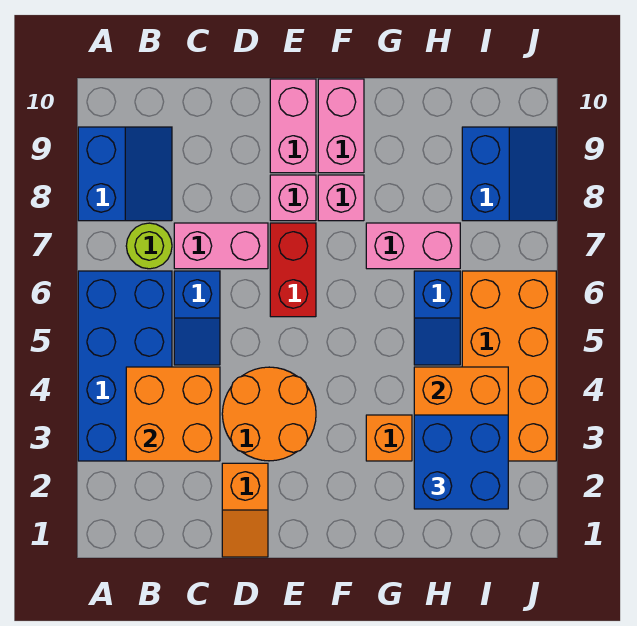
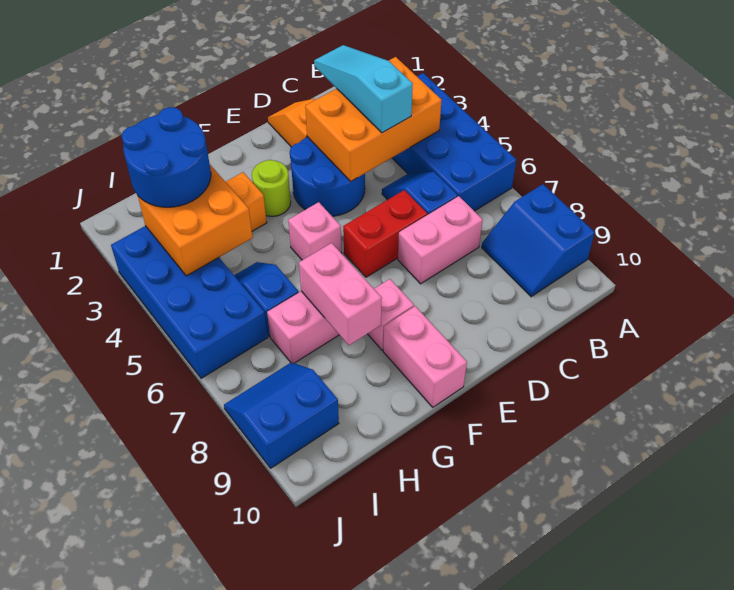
orange 2x2 brick [126,367,220,461] -> orange 2x3 brick [305,57,442,181]
lime 1x1 round brick [126,223,172,269] -> lime 1x1 round brick moved to [252,160,291,217]
none -> cyan 1x3 slope [314,45,413,133]
orange 2x2 round brick [222,367,316,461] -> blue 2x2 round brick [290,137,365,216]
red 1x2 brick [270,223,316,317] -> red 1x2 brick turned to [343,190,427,277]
pink 1x1 brick [270,175,316,221] -> pink 1x1 brick moved to [288,202,341,260]
pink 1x2 brick [270,79,316,173] -> pink 1x2 brick moved to [299,243,382,345]
blue 2x2 brick [414,415,508,509] -> blue 2x2 round brick [122,107,211,207]
orange 2x4 brick [462,271,556,461] -> blue 2x4 brick [111,226,268,378]
blue 2x2 slope [462,127,556,221] -> blue 2x2 slope turned to [224,362,339,468]

